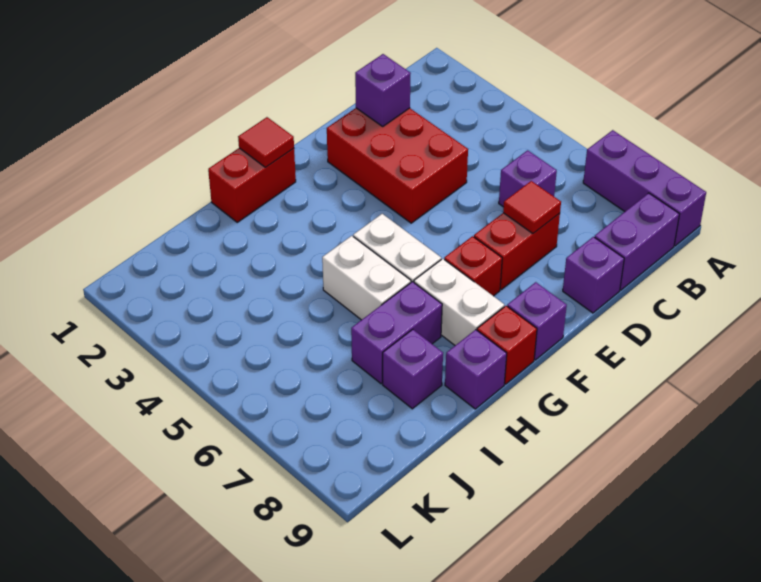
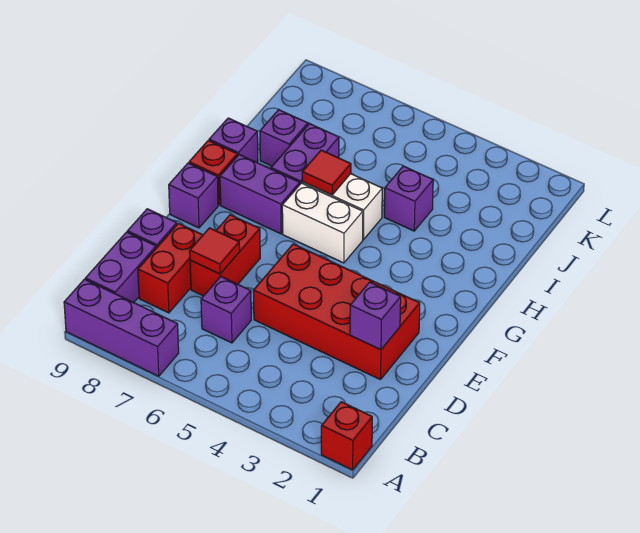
red 2x3 brick [327,108,468,223] -> red 2x4 brick [253,244,420,380]
red 1x1 brick [444,236,502,296] -> red 1x1 brick moved to [321,402,372,470]
red 1x2 brick [208,148,296,222] -> red 1x2 brick moved to [138,223,203,313]
red 1x1 tile [238,117,294,167] -> red 1x1 tile moved to [302,150,351,195]
white 1x2 brick [414,259,504,345] -> purple 1x2 brick [220,155,300,234]
none -> purple 1x1 brick [384,166,433,231]

